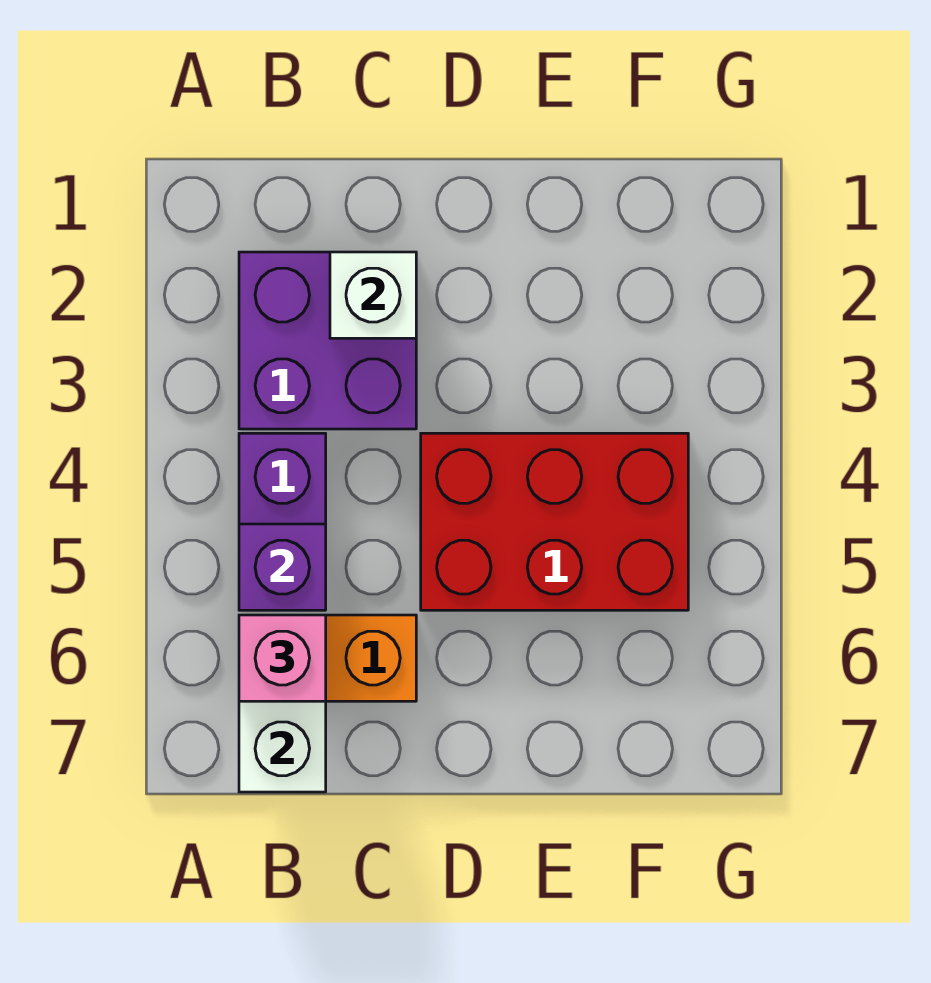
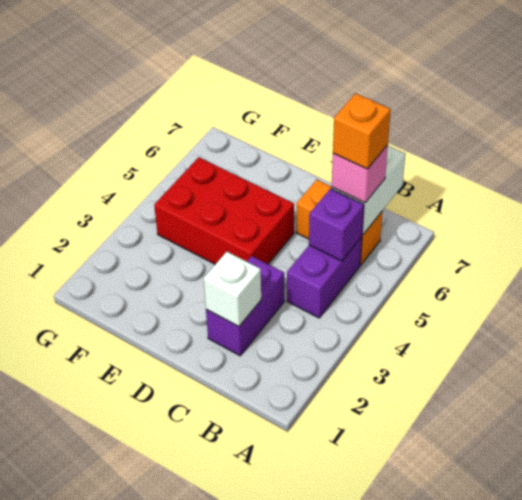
purple 2x2 brick [239,252,416,429] -> purple 1x2 brick [206,256,284,356]
none -> orange 1x1 brick [333,93,391,169]

